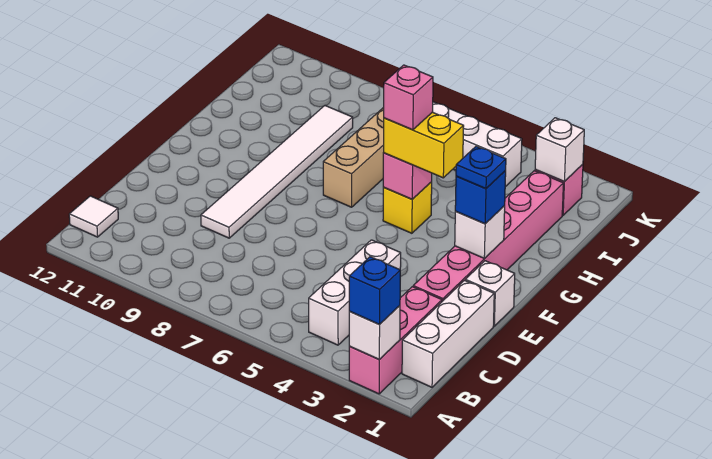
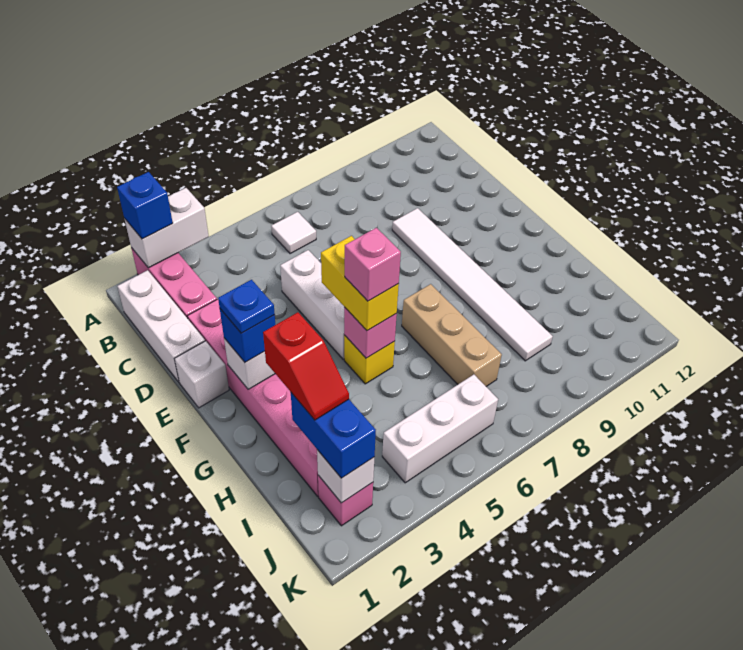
white 1x1 brick [349,306,400,359] -> white 1x2 brick [124,188,209,268]
white 1x3 brick [309,240,401,345] -> white 1x3 brick moved to [280,250,344,359]
white 1x1 tile [69,196,118,237] -> white 1x1 tile moved to [271,212,316,254]
yellow 1x2 brick [384,112,464,178] -> yellow 1x2 brick turned to [321,236,399,331]
none -> red 1x2 slope [263,312,349,420]
none -> blue 1x2 brick [291,393,376,478]

